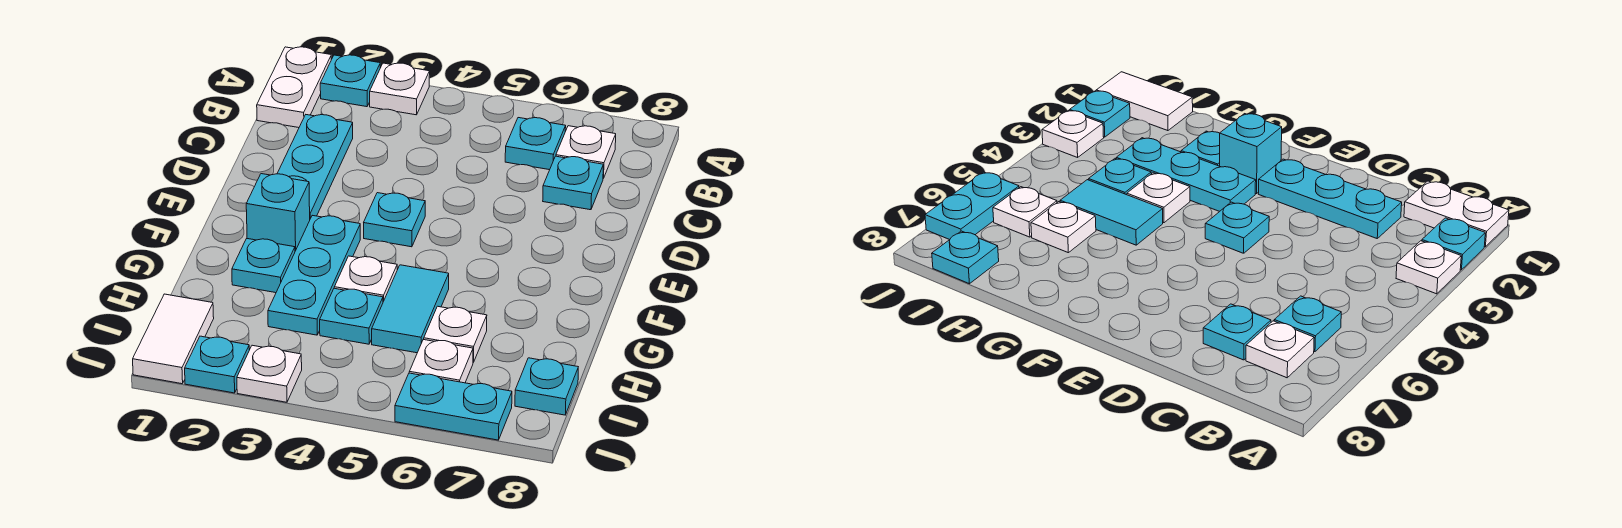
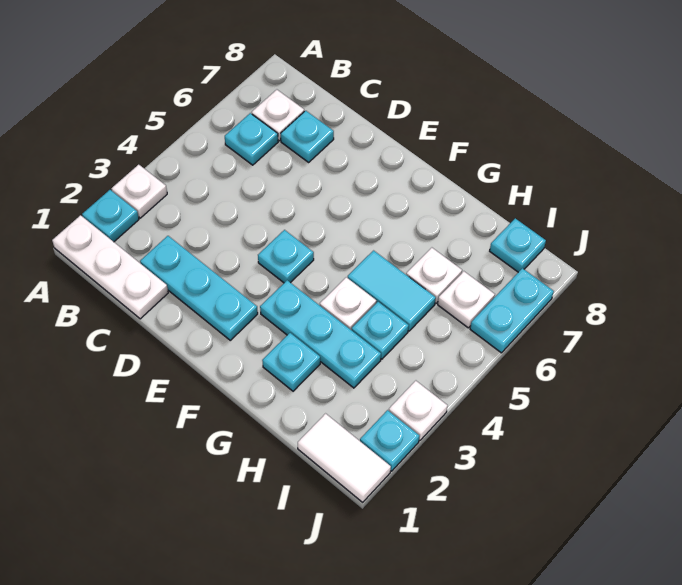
white 1x2 plate [257,47,331,128] -> white 1x3 plate [52,215,168,319]
cyan 1x1 brick [246,174,310,251] -> none

